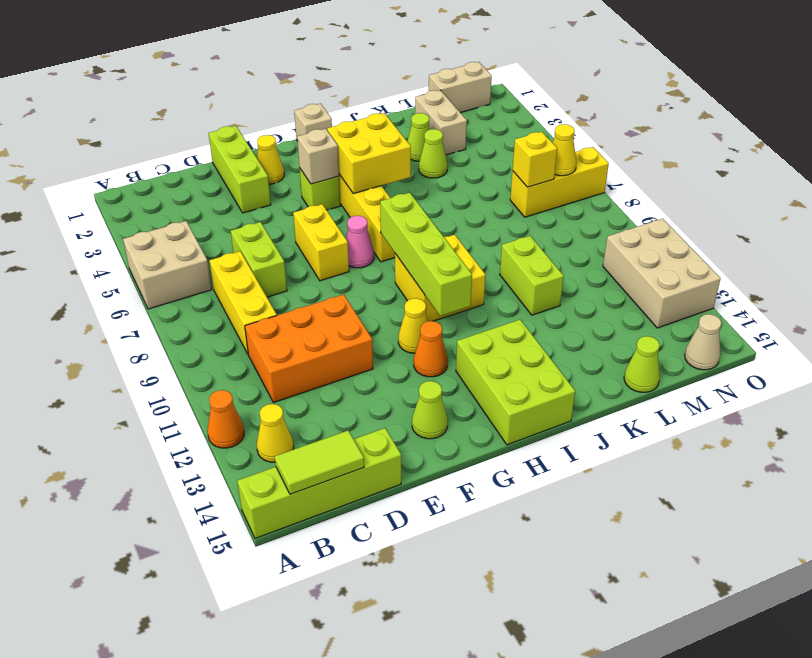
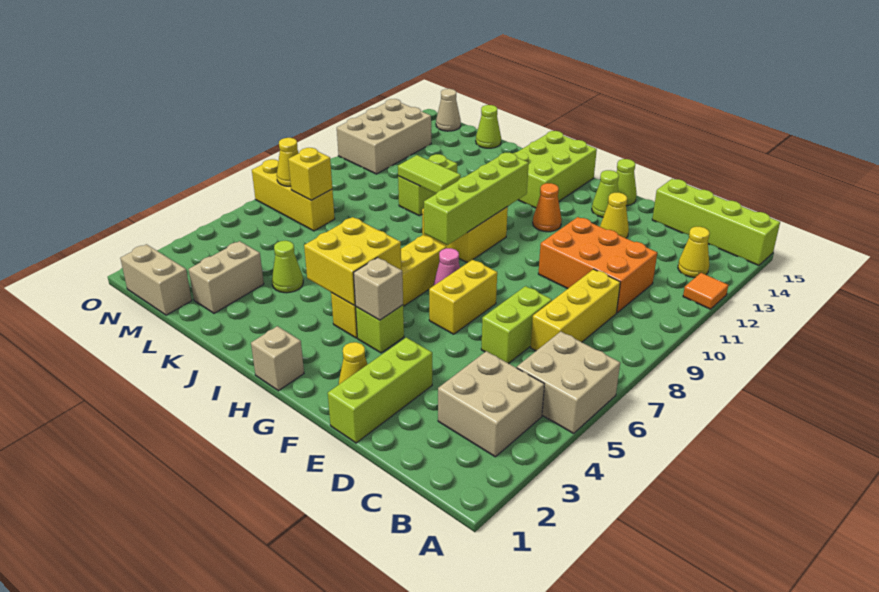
orange 1x1 cone [207,390,244,448] -> orange 1x1 tile [683,273,728,309]
none -> tan 2x2 brick [438,351,544,457]
lime 1x2 tile [275,431,364,494] -> lime 1x2 tile moved to [398,155,461,193]
yellow 1x1 cone [398,298,428,353] -> yellow 1x1 cone moved to [600,193,629,238]
lime 1x1 cone [407,113,430,161] -> lime 1x1 cone moved to [616,159,637,206]

